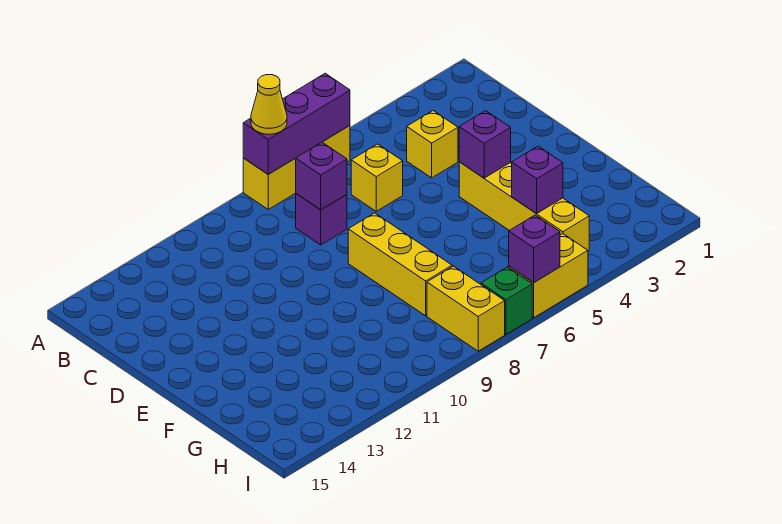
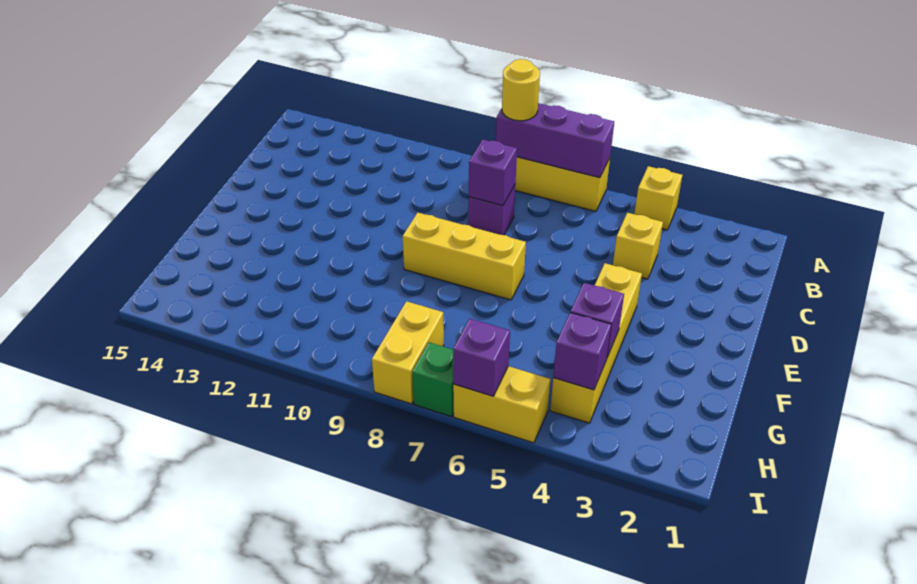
yellow 1x1 cone [251,75,287,134] -> yellow 1x1 round brick [502,59,540,121]
yellow 1x1 brick [351,144,403,211] -> yellow 1x1 brick moved to [634,166,682,230]
purple 1x1 brick [459,111,511,178] -> purple 1x1 brick moved to [553,312,611,390]
yellow 1x3 brick [348,213,452,316] -> yellow 1x3 brick turned to [403,213,526,300]

